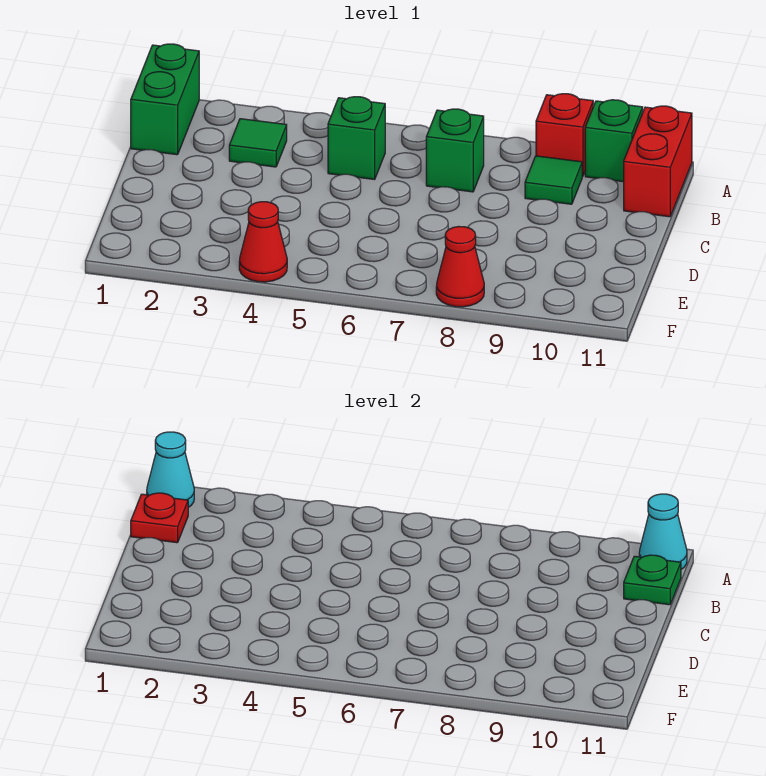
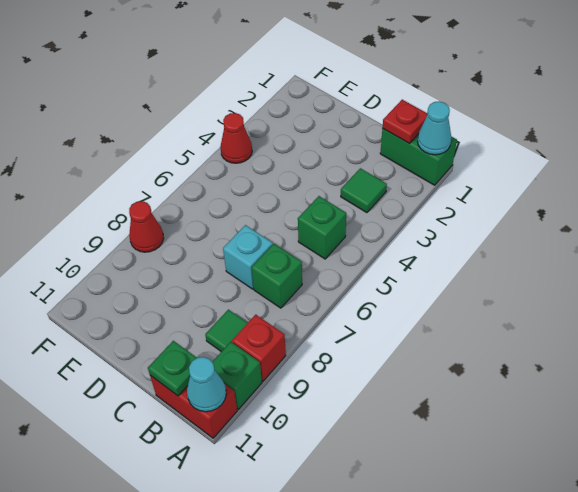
none -> cyan 1x1 brick [223,225,273,289]

